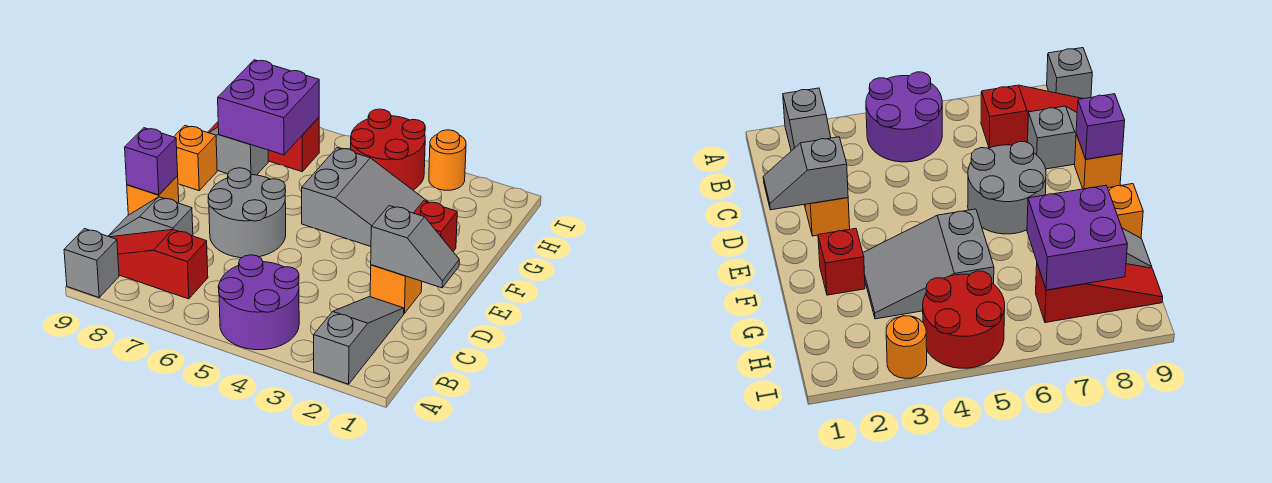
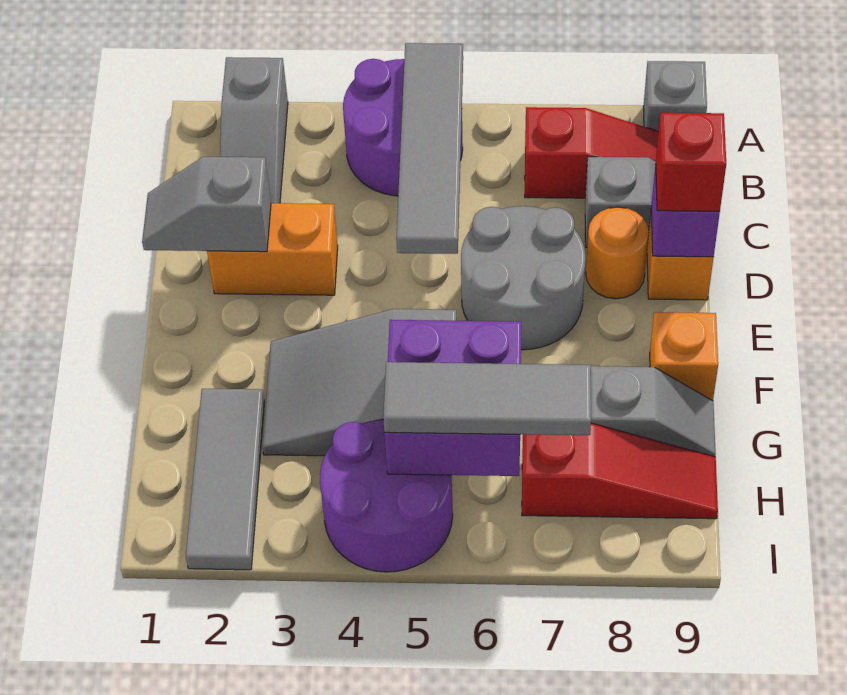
none -> grey 1x4 tile [396,43,463,254]
orange 1x1 brick [370,265,422,313] -> orange 1x2 brick [207,203,338,295]
red 1x1 brick [414,201,457,251] -> red 1x1 brick moved to [656,113,726,211]
none -> grey 1x3 tile [186,389,264,570]
purple 2x2 brick [218,60,319,155] -> purple 2x2 brick moved to [384,320,521,476]
red 2x2 round brick [351,109,425,190] -> purple 2x2 round brick [320,420,453,572]
none -> grey 1x3 tile [383,362,591,435]
orange 1x1 round brick [429,130,466,190] -> orange 1x1 round brick moved to [586,207,649,299]

